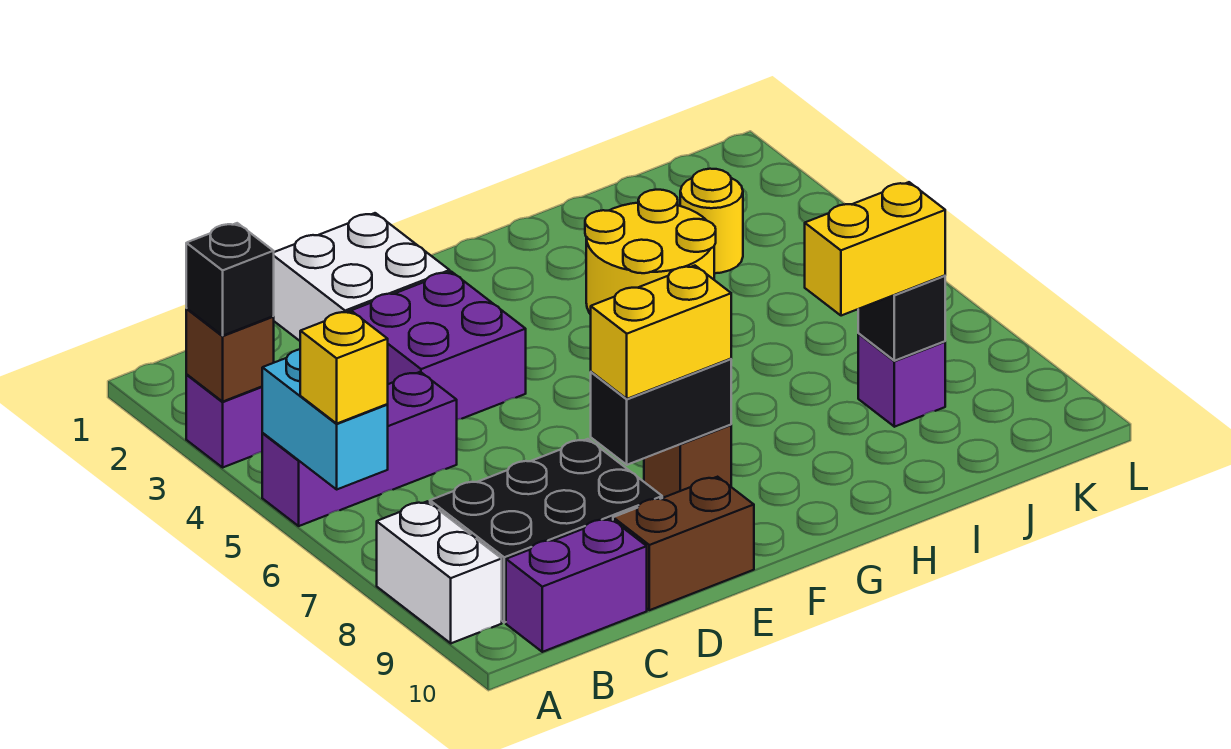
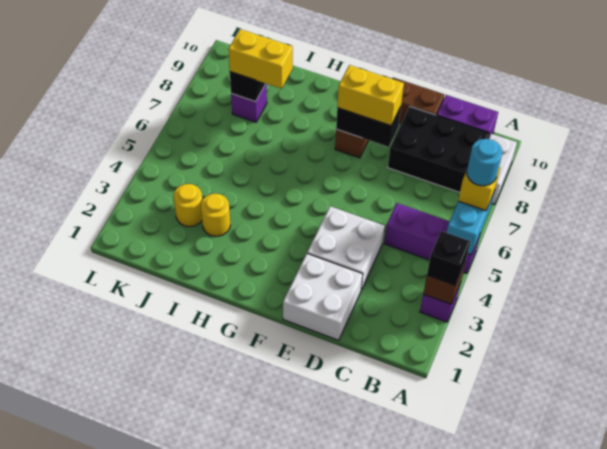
none -> cyan 1x1 round brick [467,139,502,186]
purple 2x2 brick [348,272,526,420] -> white 2x2 brick [307,206,385,290]
yellow 2x2 round brick [585,190,716,314] -> yellow 1x1 round brick [201,194,230,236]

